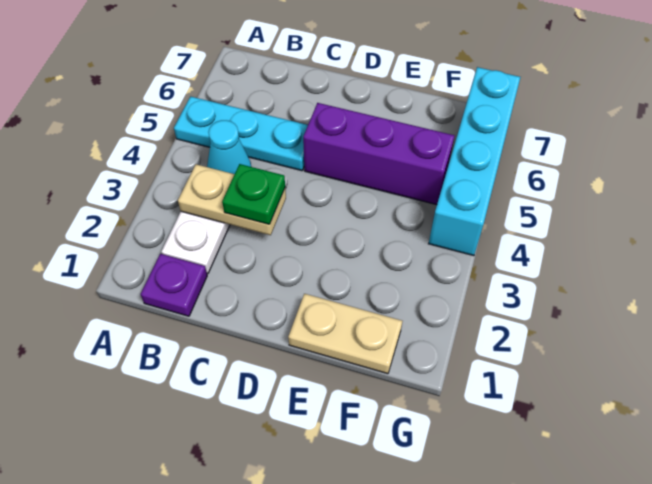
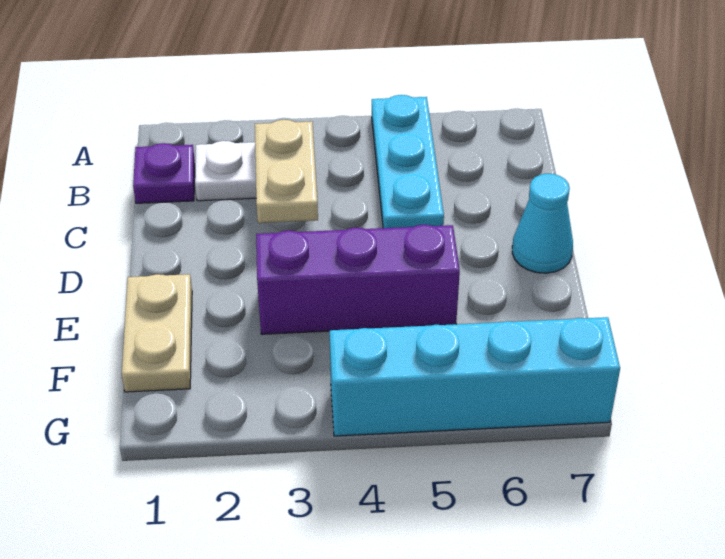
cyan 1x1 cone [207,120,251,174] -> cyan 1x1 cone moved to [512,174,573,273]
green 1x1 plate [222,164,285,224] -> none
purple 1x3 brick [303,103,454,205] -> purple 1x3 brick turned to [256,225,460,334]

